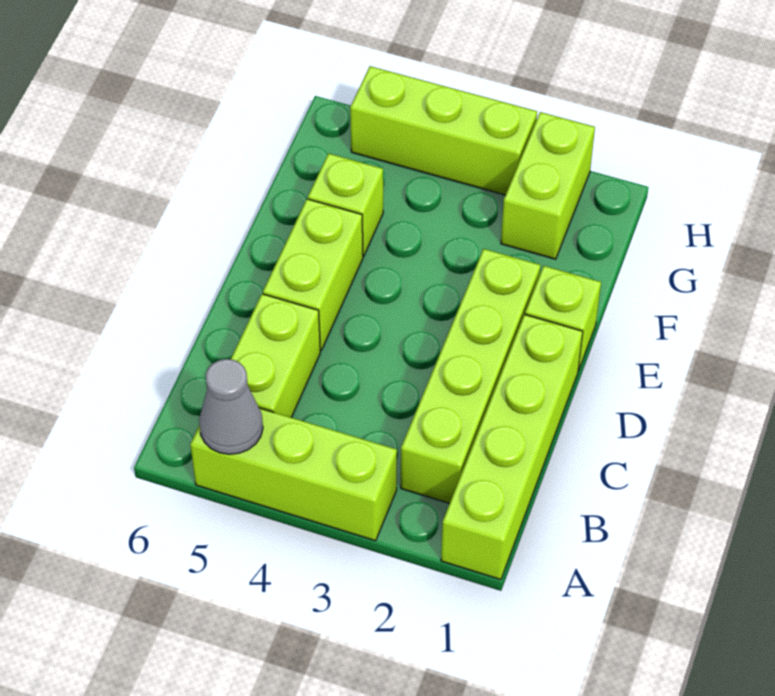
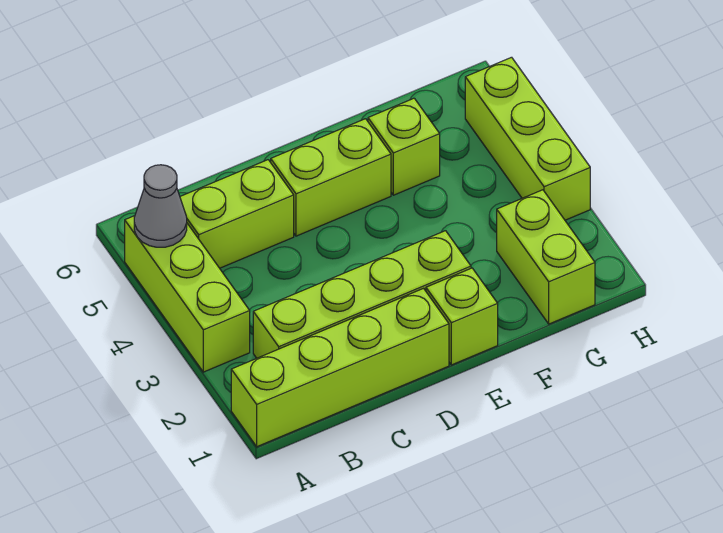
lime 1x2 brick [501,112,595,259] -> lime 1x2 brick turned to [497,190,595,324]

